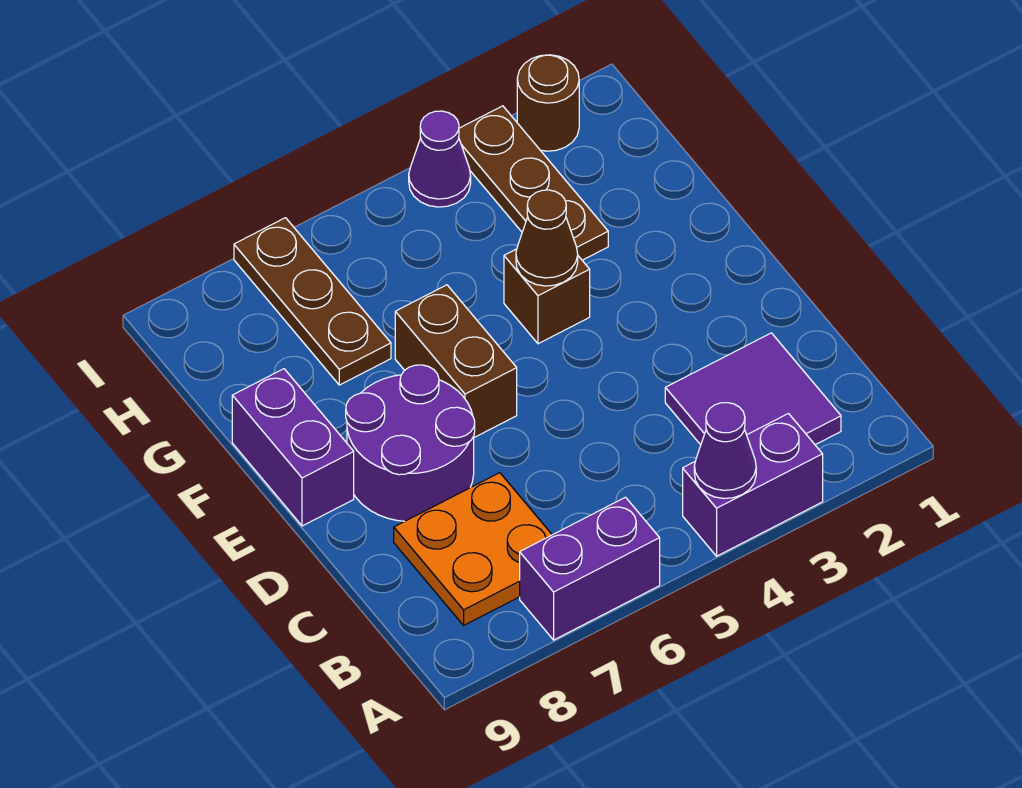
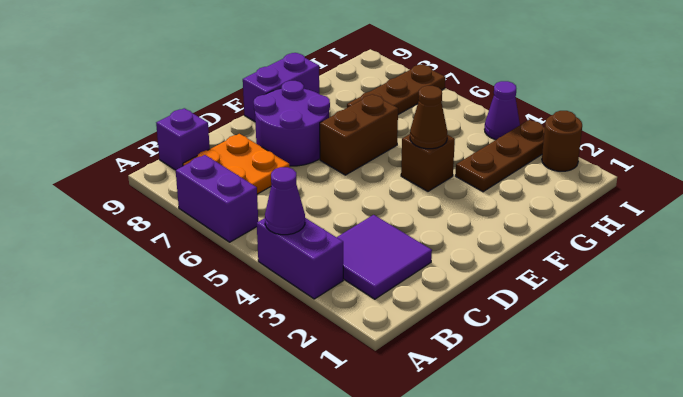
none -> purple 1x1 brick [156,108,210,170]

